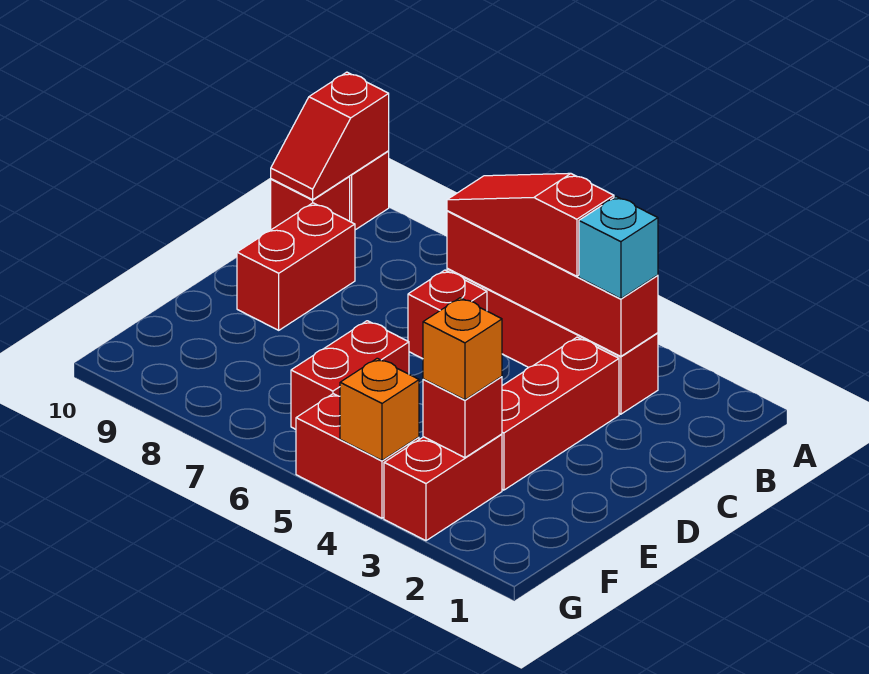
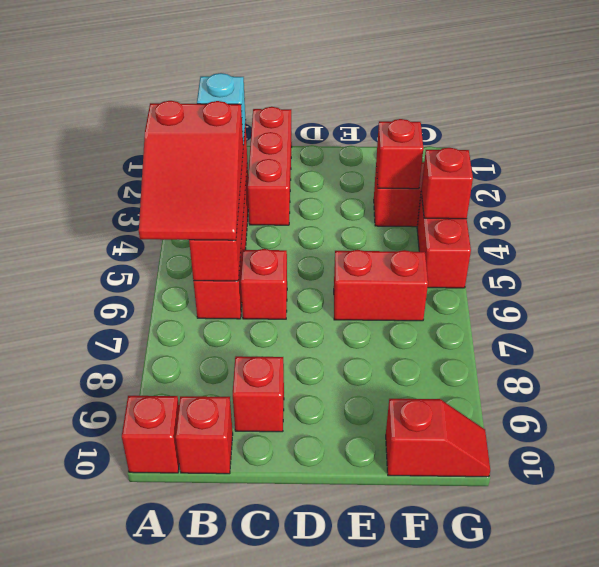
red 1x2 slope [271,72,389,200] -> red 1x2 slope moved to [386,399,490,477]
red 1x3 slope [447,173,614,276] -> red 2x3 slope [139,101,243,240]
red 1x3 brick [502,337,619,490] -> red 1x3 brick turned to [248,107,292,225]
red 1x2 brick [237,203,355,330] -> red 1x1 brick [233,356,284,432]
orange 1x1 brick [423,298,502,400] -> none
orange 1x1 brick [340,358,419,460] -> red 1x1 brick [421,148,473,219]

